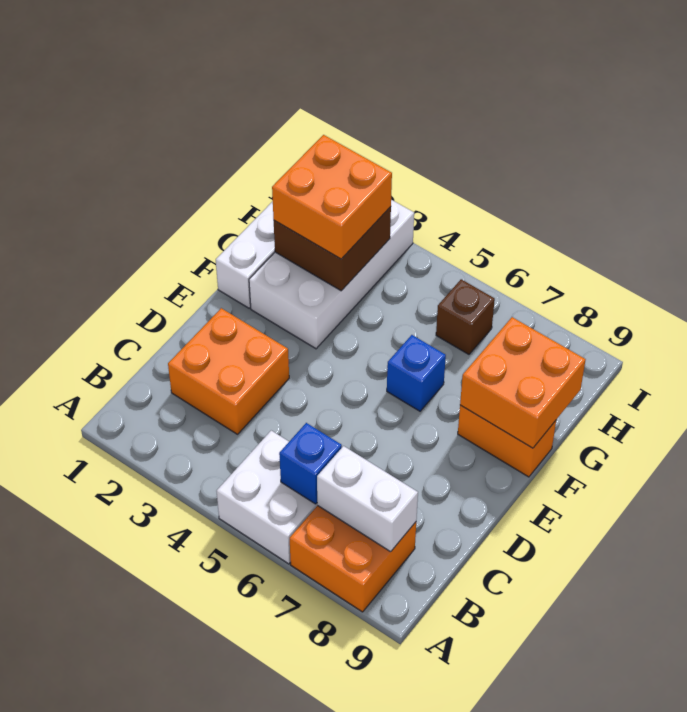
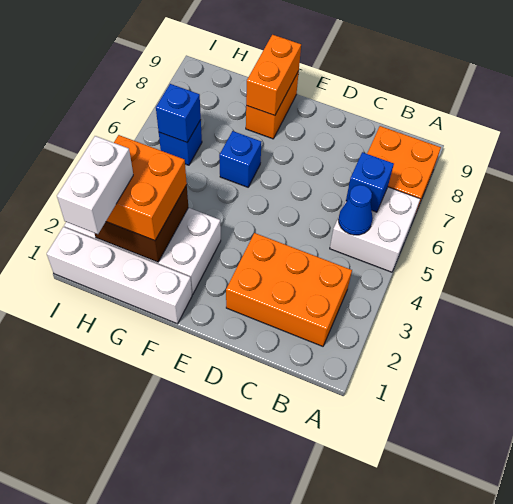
none -> blue 1x1 cone [338,185,373,235]
white 1x2 brick [317,446,418,552] -> white 1x2 brick moved to [57,136,133,234]
orange 2x2 brick [168,308,289,434] -> orange 2x3 brick [226,233,352,346]
orange 2x2 brick [460,317,586,448] -> orange 1x2 brick [246,35,301,116]
brown 1x1 brick [436,279,495,354] -> blue 1x1 brick [159,120,202,165]
none -> blue 1x1 brick [156,84,201,142]

